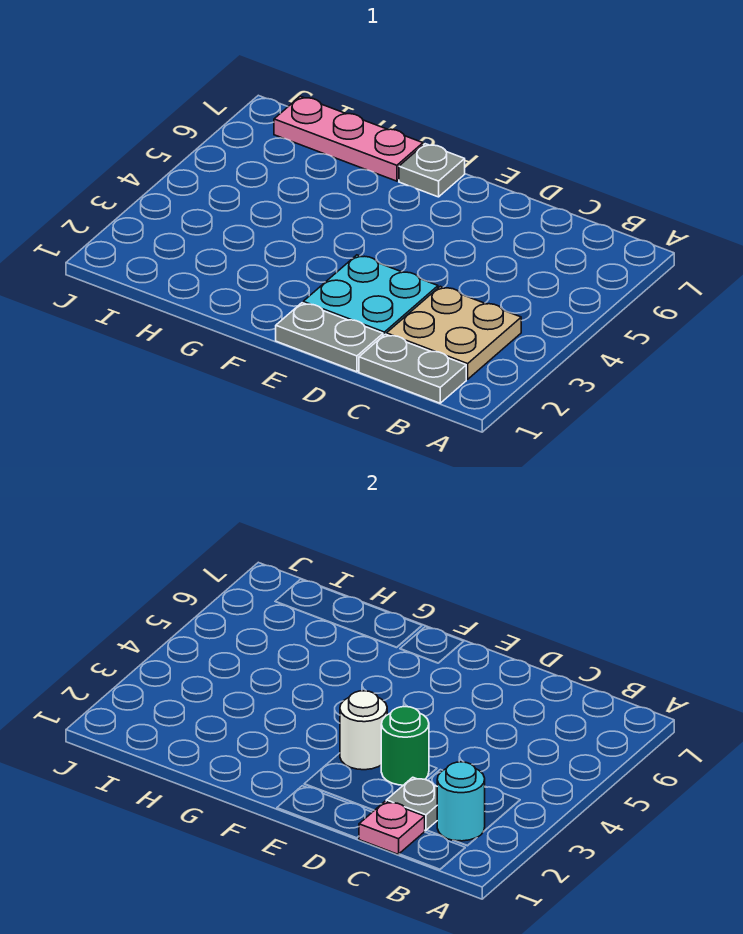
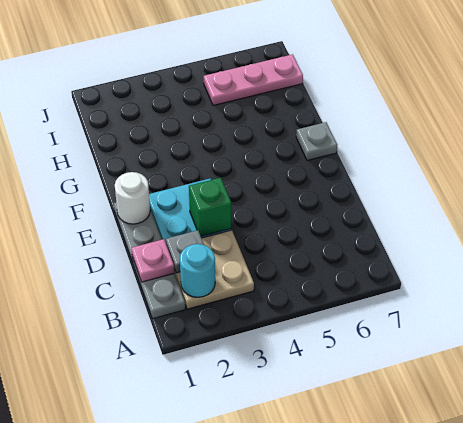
green 1x1 round brick [381,707,429,785] -> green 1x1 brick [189,178,231,236]
white 1x1 round brick [340,691,387,770] -> white 1x1 round brick moved to [115,172,150,224]
pink 1x3 plate [274,96,423,181] -> pink 1x3 plate turned to [204,54,303,106]

